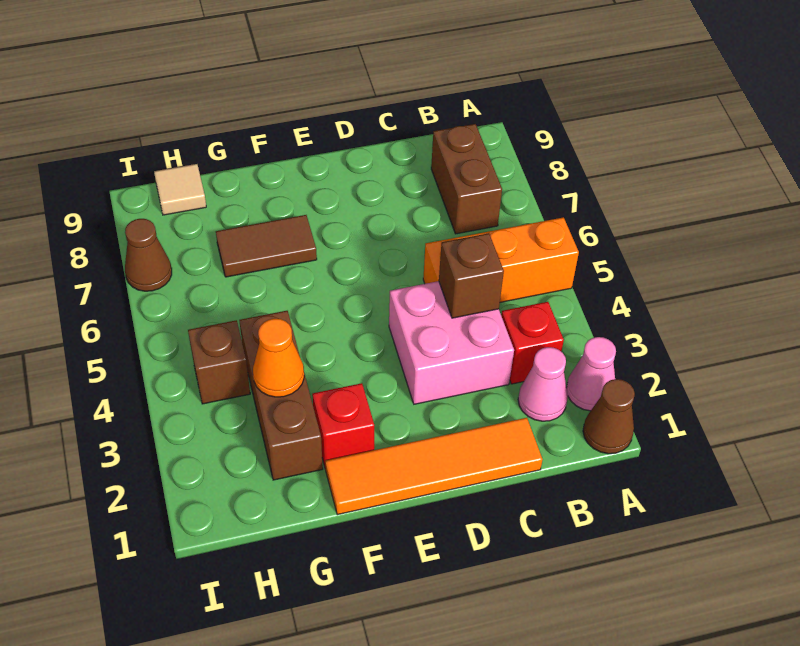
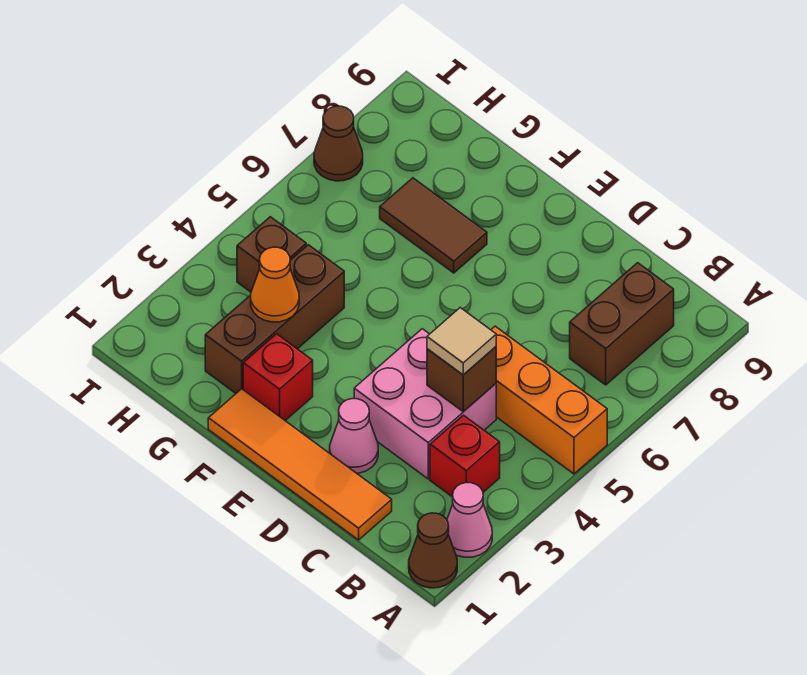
pink 1x1 cone [518,347,568,421] -> pink 1x1 cone moved to [330,399,378,473]
tan 1x1 tile [154,164,206,215] -> tan 1x1 tile moved to [427,308,496,375]

